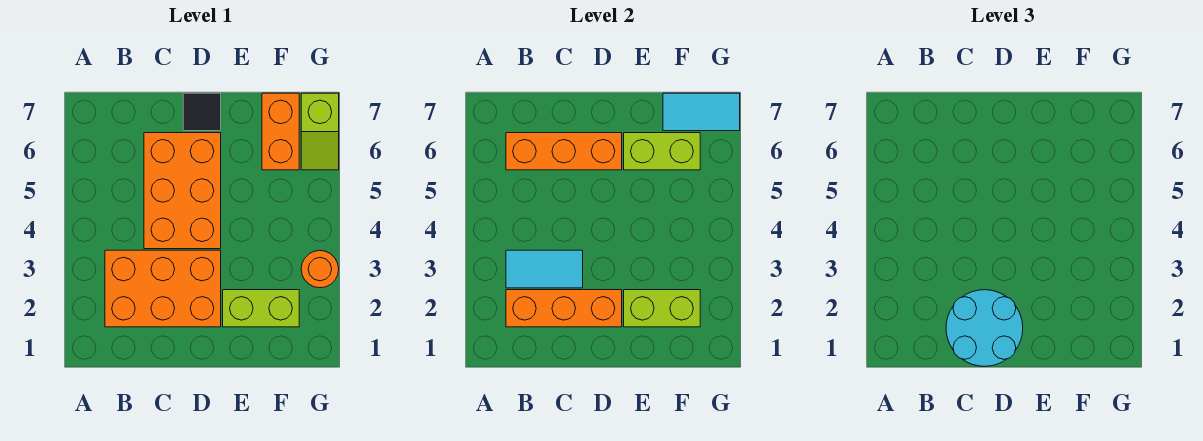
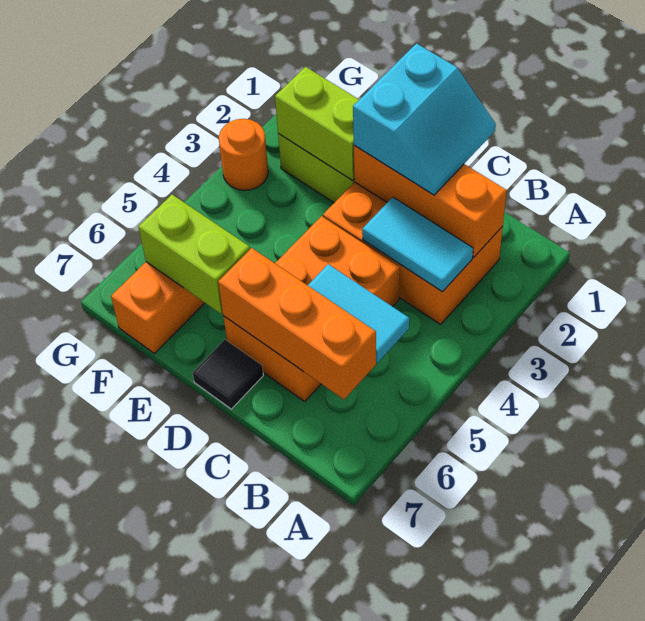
cyan 2x2 round brick [946,290,1023,366] -> cyan 2x2 slope [353,44,496,195]
cyan 1x2 tile [663,93,740,131] -> cyan 1x2 tile moved to [308,264,409,362]
lime 1x2 slope [301,93,339,170] -> none

